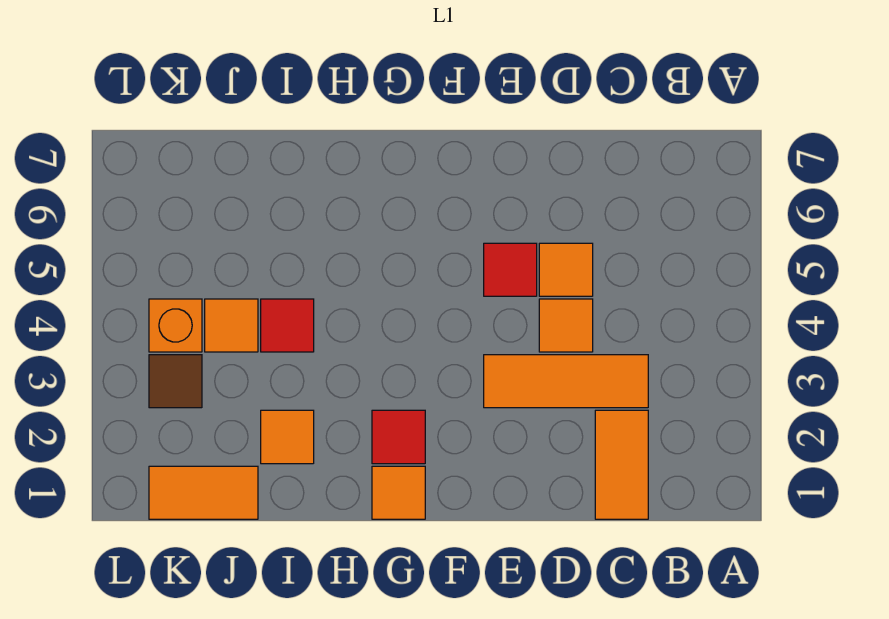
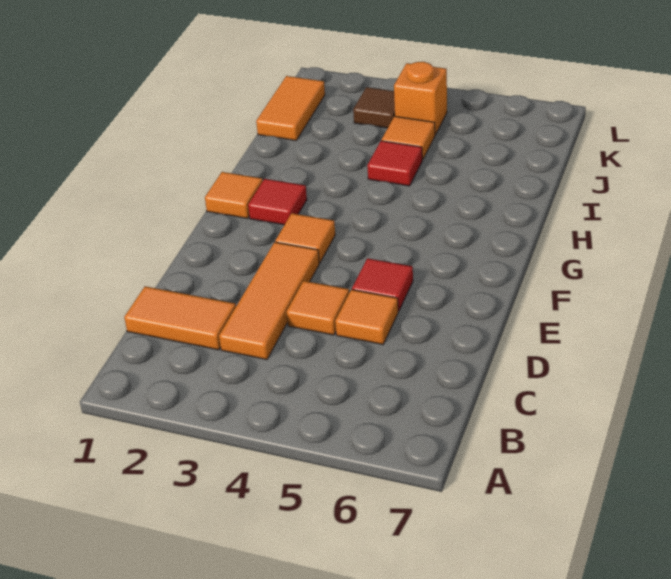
orange 1x1 tile [261,410,314,464] -> orange 1x1 tile moved to [275,213,335,263]

